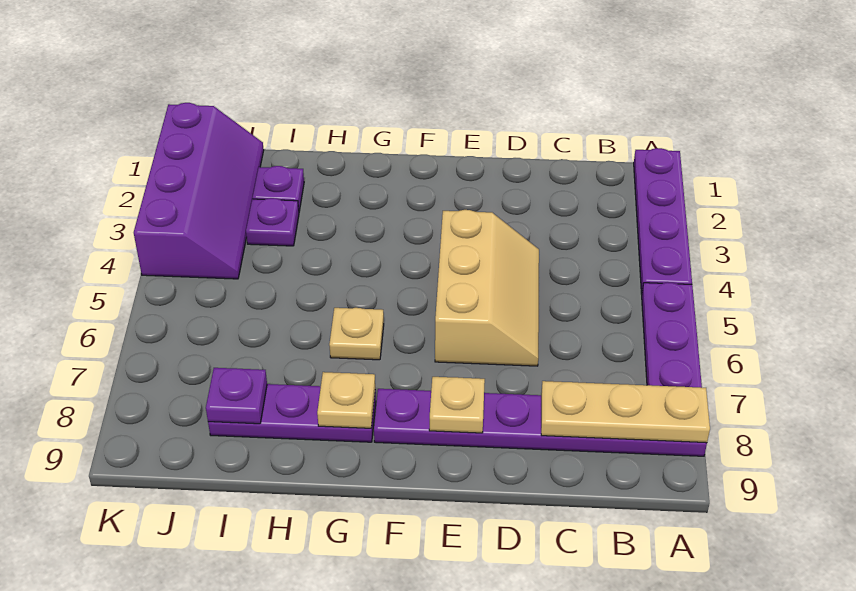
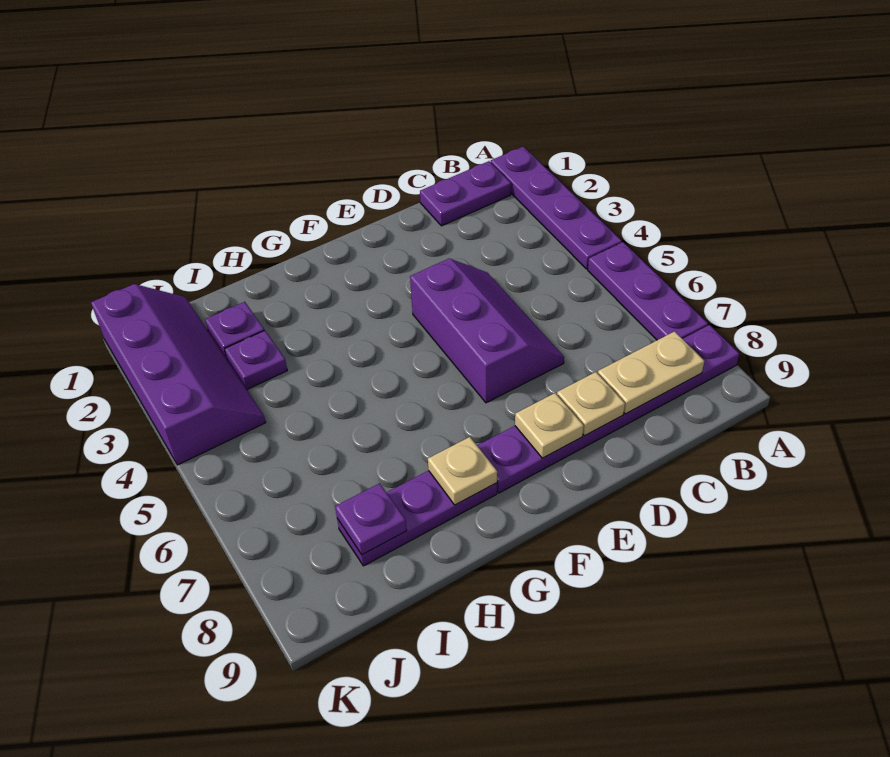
tan 1x3 plate [541,381,710,443] -> tan 1x2 plate [598,331,704,414]
none -> purple 1x2 plate [420,161,511,226]
tan 2x3 slope [435,210,539,366] -> purple 2x3 slope [410,259,564,403]
tan 1x1 plate [329,308,384,360] -> tan 1x1 plate moved to [557,372,625,436]

